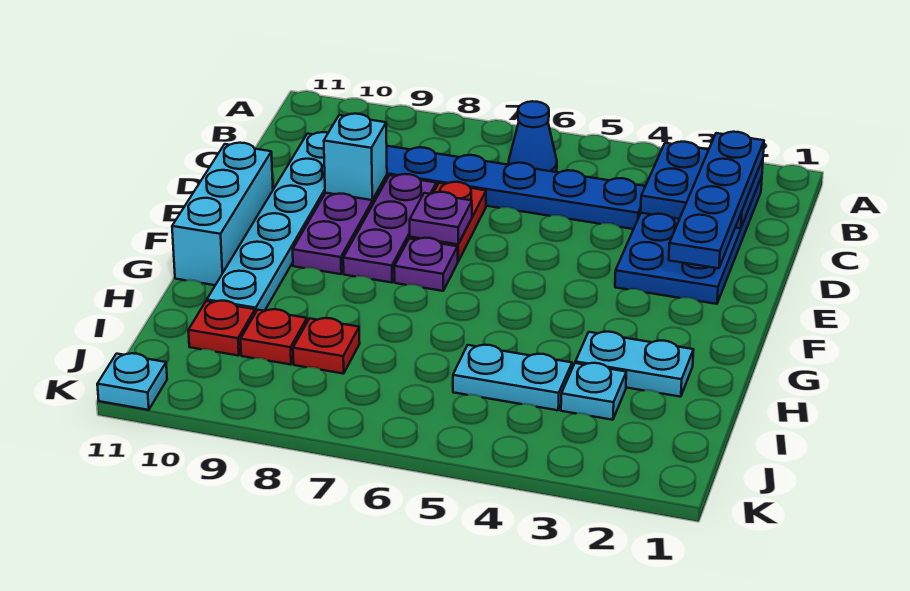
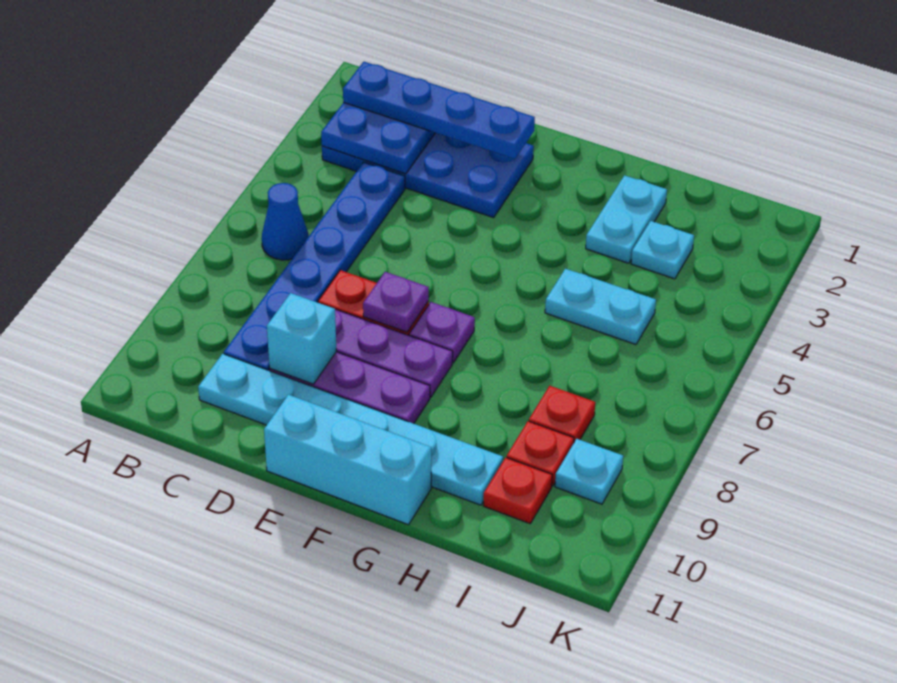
cyan 1x2 plate [453,345,572,410] -> cyan 1x2 plate turned to [545,269,656,345]
cyan 1x1 plate [97,353,167,410] -> cyan 1x1 plate moved to [555,439,623,504]

